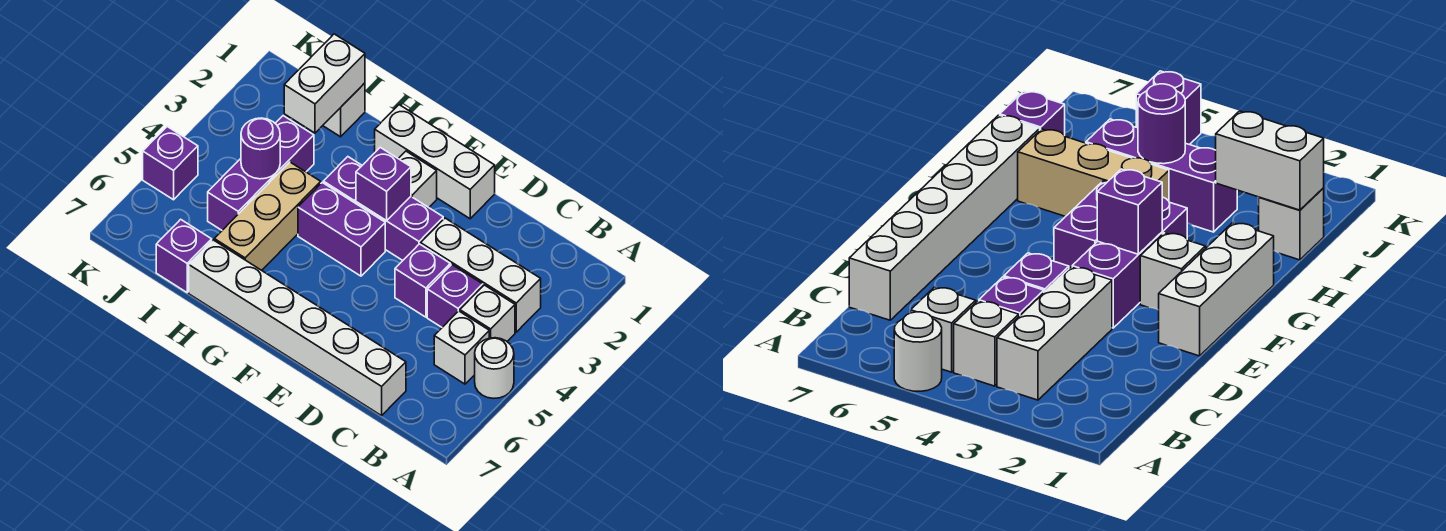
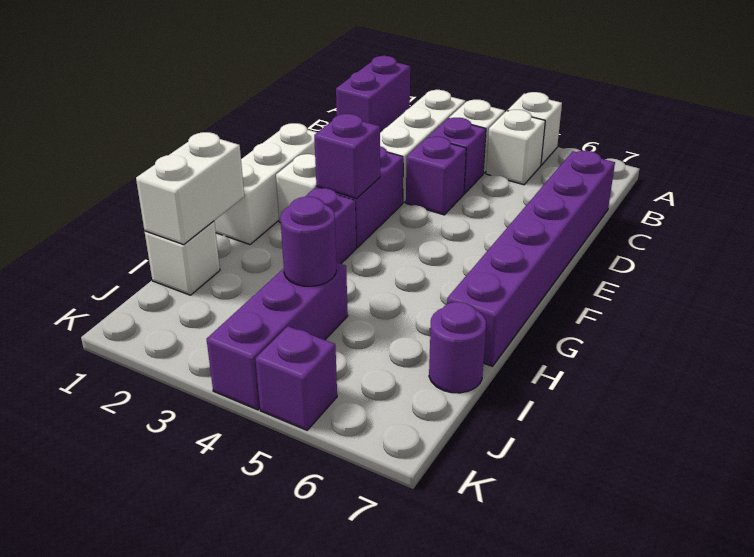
white 1x1 round brick [475,338,514,398] -> white 1x1 brick [507,92,562,165]
white 1x6 brick [189,240,406,416] -> purple 1x6 brick [447,151,615,366]
purple 1x2 brick [298,183,385,276] -> purple 1x2 brick moved to [336,56,410,133]
tan 1x3 brick [214,162,321,270] -> none
white 1x2 brick [284,34,365,133] -> white 1x2 brick turned to [136,132,244,245]
purple 1x3 brick [208,116,314,230] -> purple 1x3 brick turned to [207,262,348,410]
purple 1x1 brick [156,219,212,292] -> purple 1x1 round brick [429,302,486,393]

